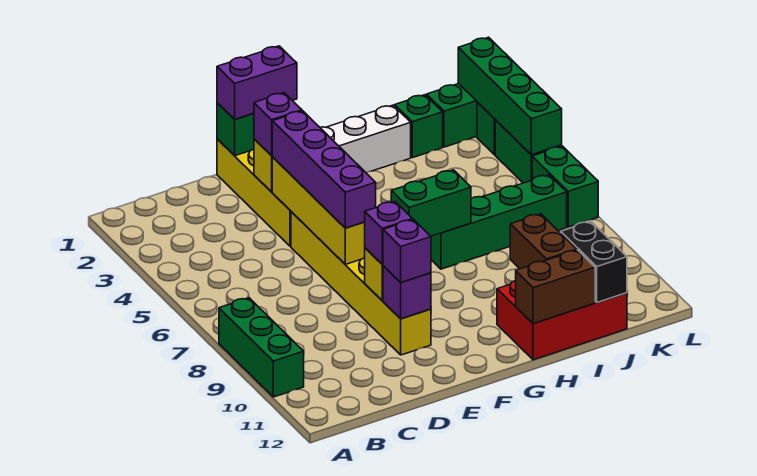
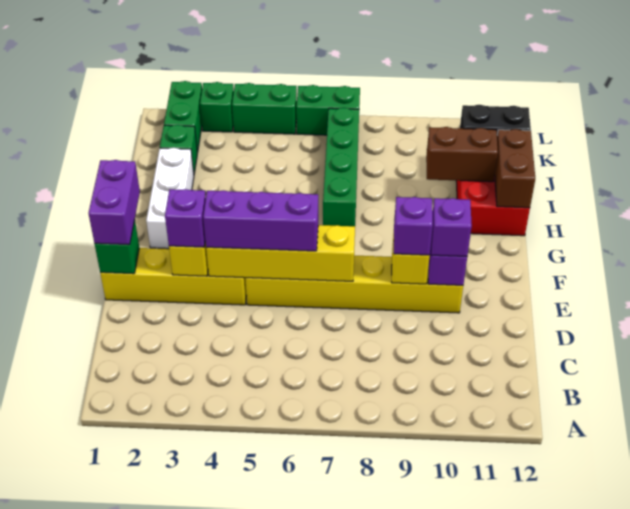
green 1x3 brick [219,298,304,397] -> none
purple 1x4 brick [272,111,376,228] -> purple 1x3 brick [203,190,318,251]
green 1x2 brick [391,170,471,236] -> none
green 1x4 brick [458,37,562,155] -> none

